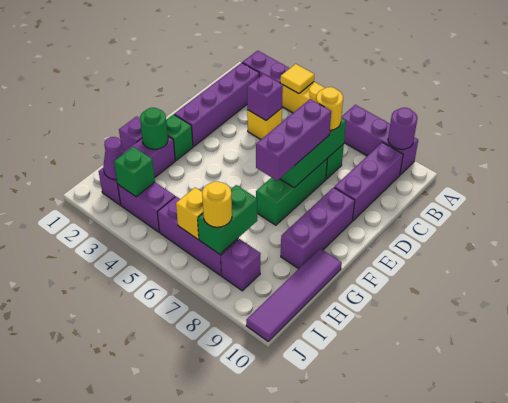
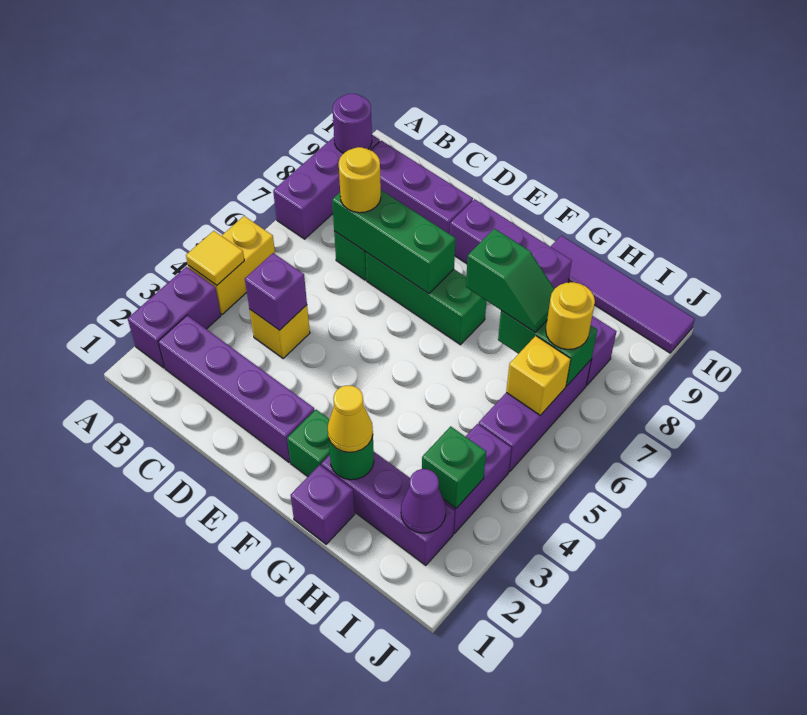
purple 1x3 brick [256,99,331,181] -> none
none -> yellow 1x1 cone [327,386,373,452]
none -> green 1x2 slope [466,229,554,332]

